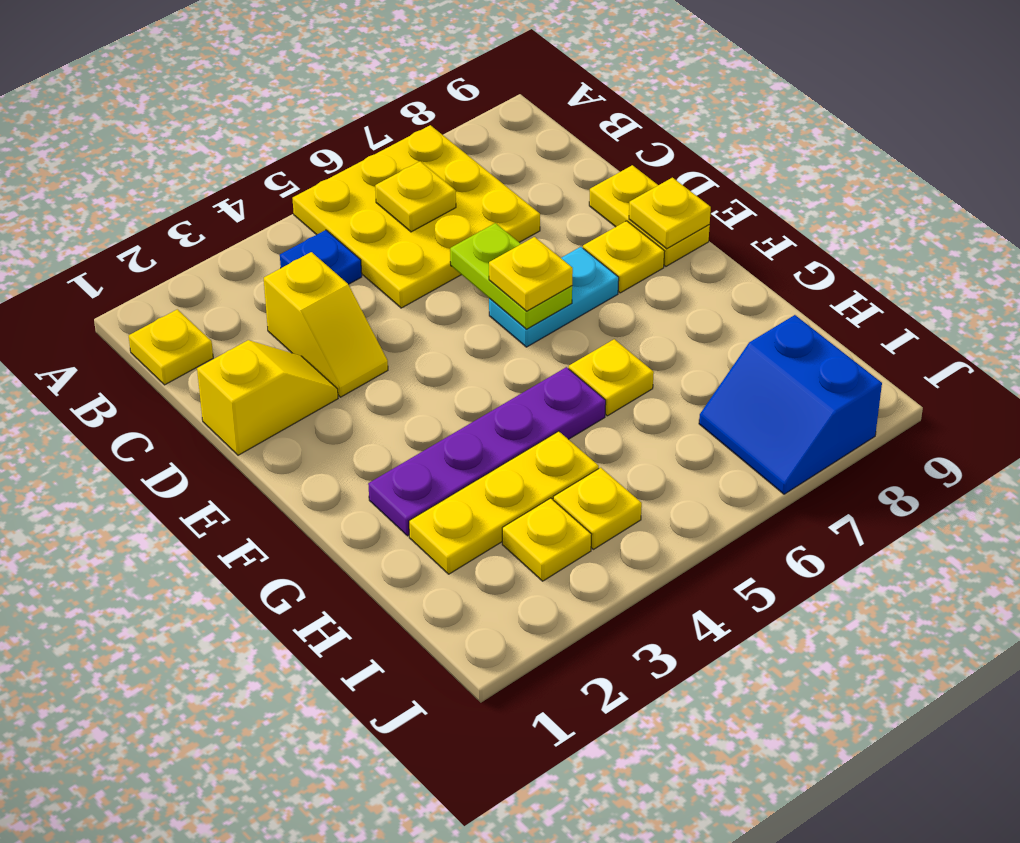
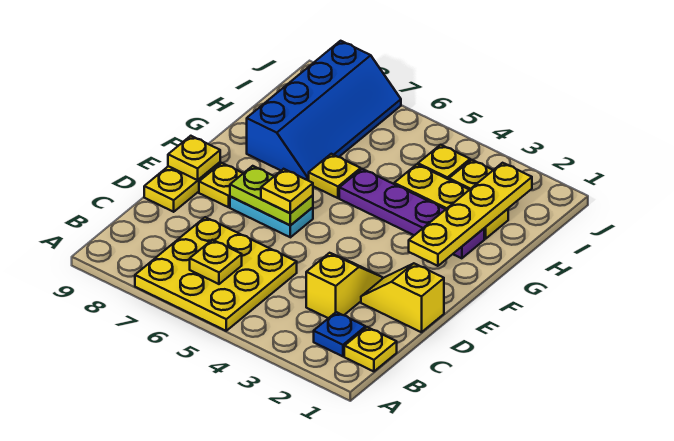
blue 1x1 plate [280,230,362,284] -> blue 1x1 plate moved to [314,312,366,356]
lime 1x2 plate [450,223,572,329] -> lime 1x2 plate turned to [230,166,313,225]
none -> yellow 1x4 plate [409,163,532,266]
blue 2x2 slope [699,315,882,494] -> blue 2x4 slope [247,41,401,181]

